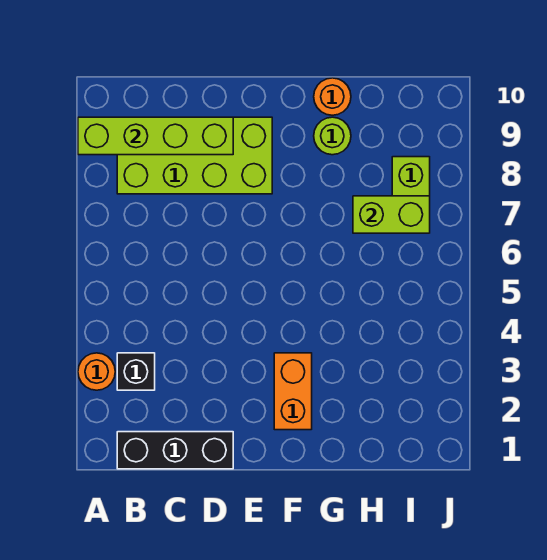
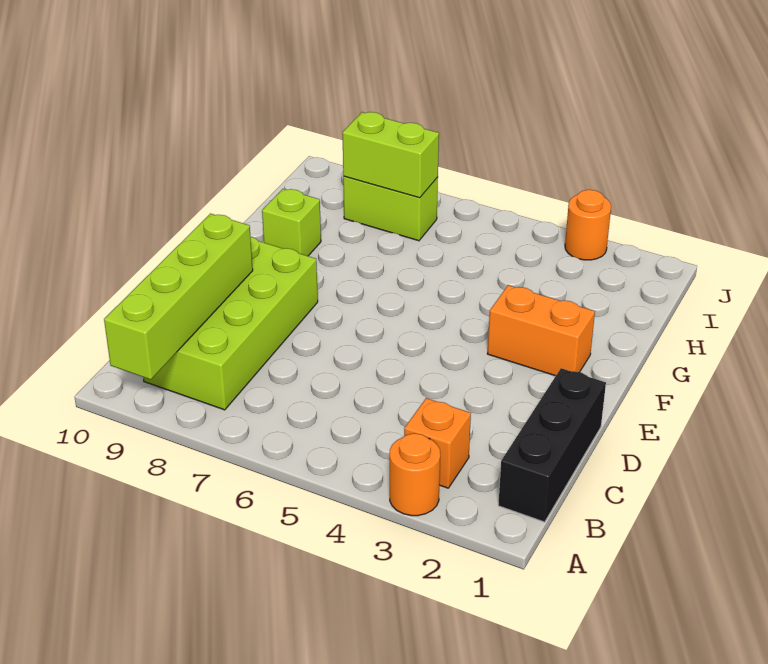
black 1x1 brick [117,353,155,390] -> orange 1x1 brick [404,398,471,488]
lime 1x1 round brick [314,117,351,155] -> lime 1x1 brick [262,189,321,256]
orange 1x1 round brick [314,78,351,115] -> orange 1x1 round brick moved to [565,190,611,260]
lime 1x2 brick [353,196,430,233] -> lime 1x2 brick turned to [342,112,439,198]

